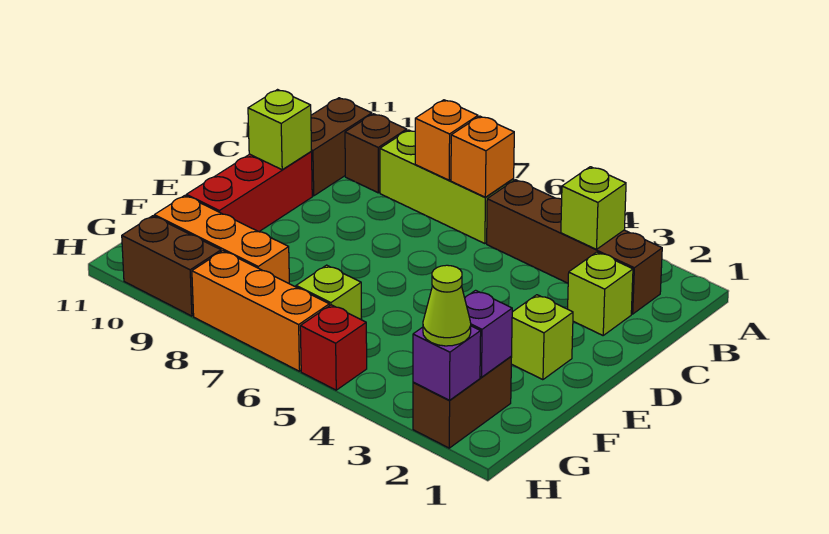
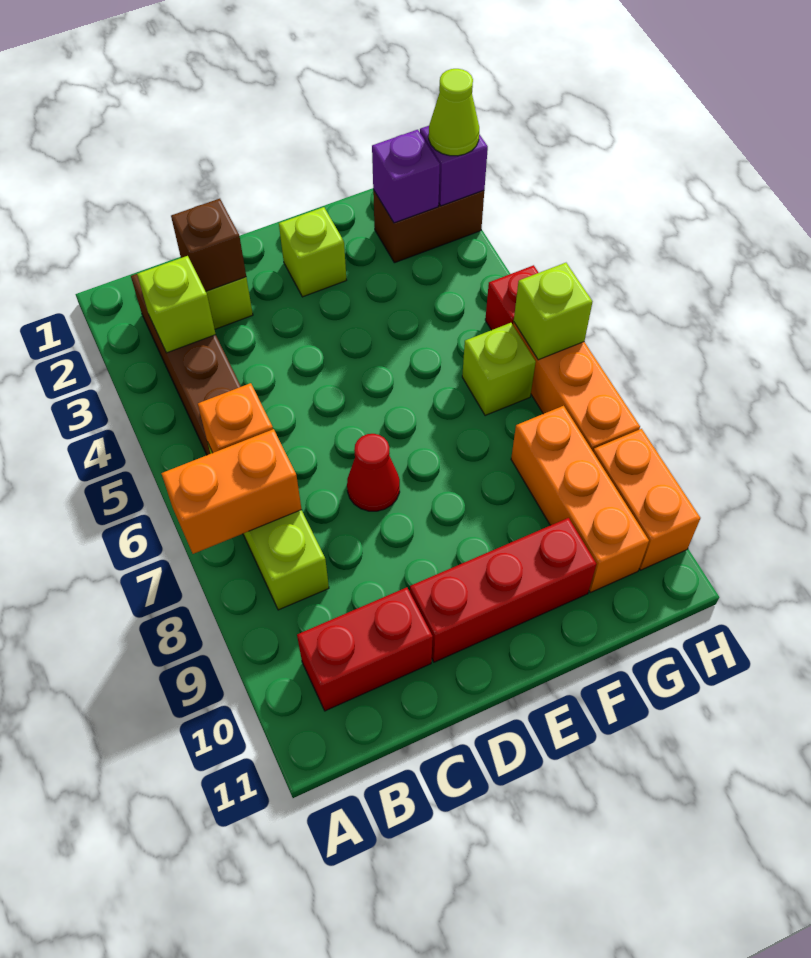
orange 1x1 brick [415,100,478,180] -> orange 1x2 brick [161,429,302,554]
brown 1x1 brick [345,114,407,193] -> brown 1x1 brick moved to [171,199,246,291]
brown 1x2 brick [311,98,372,196] -> red 1x2 brick [297,587,433,711]
none -> red 1x1 cone [347,434,400,511]
lime 1x1 brick [248,90,312,170] -> lime 1x1 brick moved to [514,263,592,360]
brown 1x2 brick [122,216,221,316] -> orange 1x2 brick [593,429,700,570]

